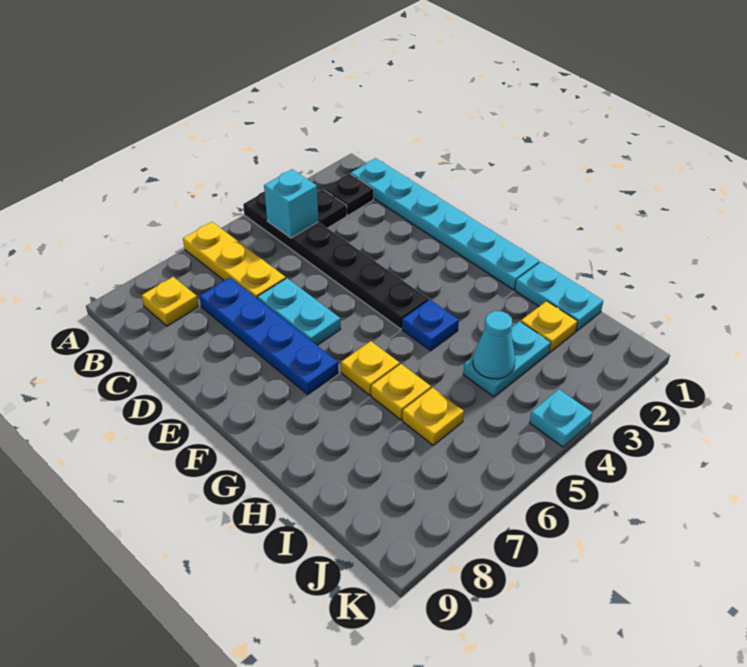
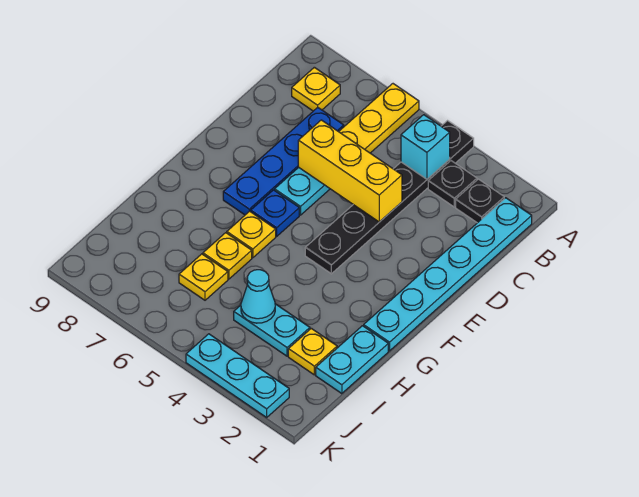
none -> yellow 1x3 brick [298,120,402,222]
blue 1x1 plate [402,300,459,351] -> blue 1x1 plate moved to [251,190,299,236]
cyan 1x1 plate [530,389,592,447] -> cyan 1x3 plate [186,334,289,417]

